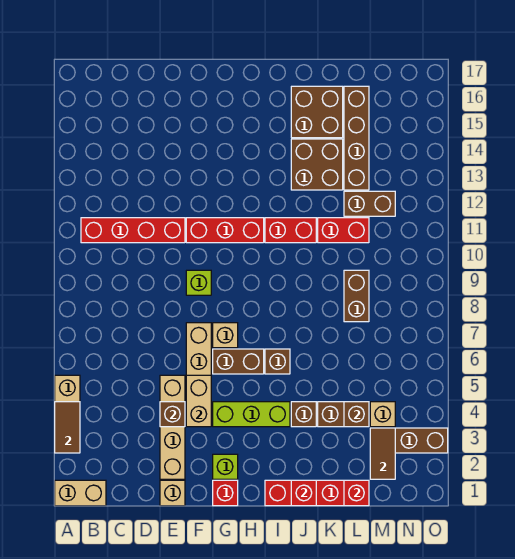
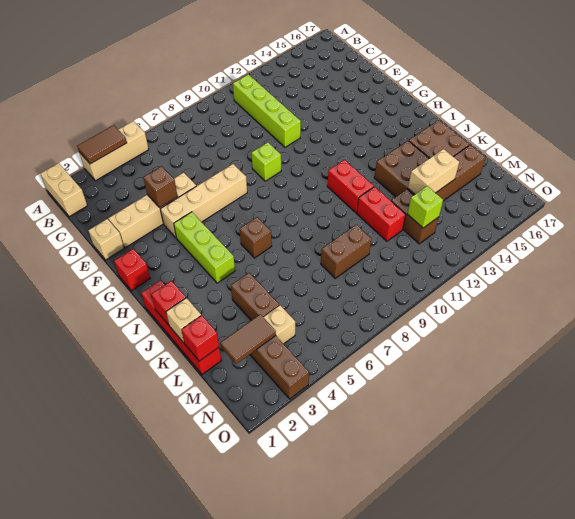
red 1x4 brick [81,218,185,243] -> lime 1x4 brick [233,74,301,147]
tan 1x2 brick [186,375,211,427] -> tan 1x2 brick moved to [408,149,459,194]
red 1x3 brick [186,218,264,243] -> none
lime 1x1 brick [213,454,238,479] -> lime 1x1 brick moved to [408,186,443,228]
brown 1x2 brick [213,349,264,374] -> none
tan 1x1 brick [213,323,238,348] -> tan 1x1 brick moved to [166,298,201,343]
brown 1x1 brick [291,402,316,427] -> none
brown 1x1 brick [344,402,369,427] -> none

